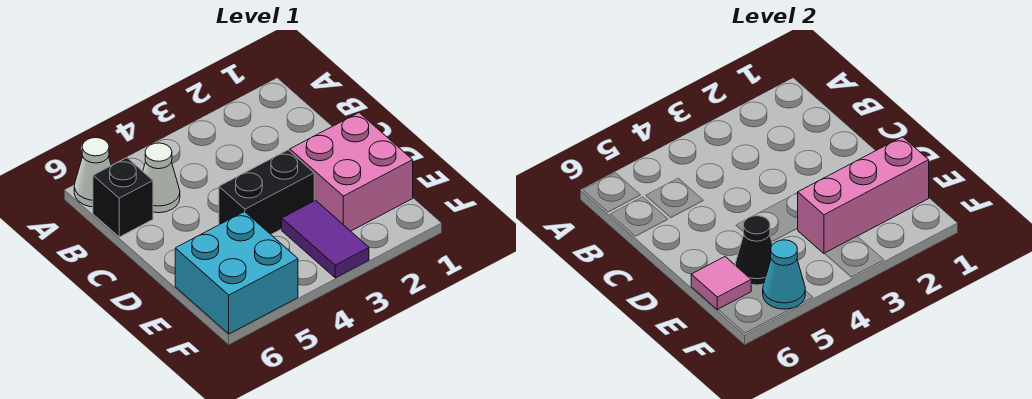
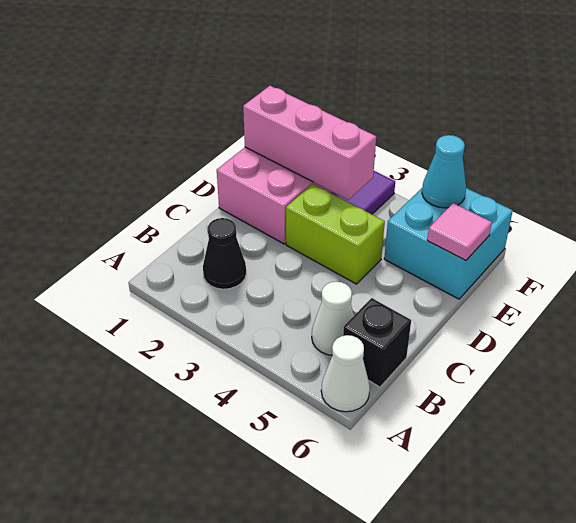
black 1x2 brick [219,150,314,234] -> lime 1x2 brick [286,184,385,284]
black 1x1 cone [735,216,773,285] -> black 1x1 cone moved to [203,218,246,289]

